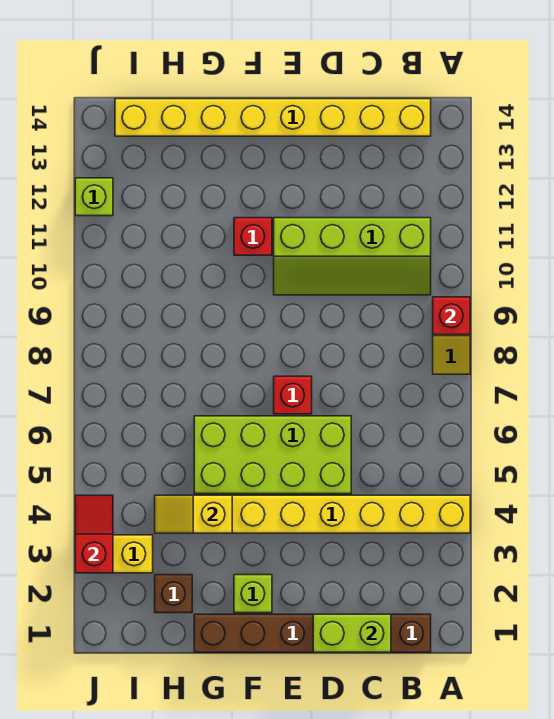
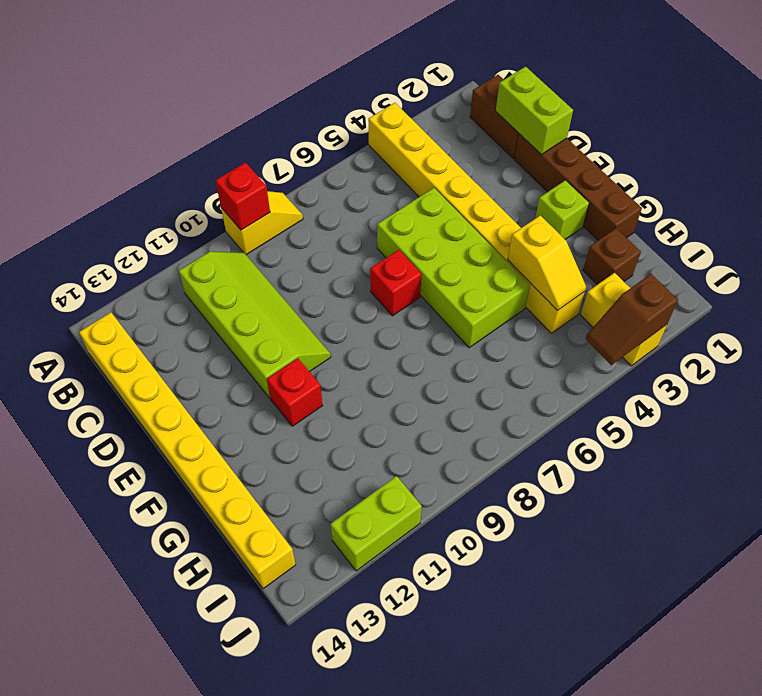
red 1x2 slope [75,495,113,573] -> brown 1x2 slope [585,274,678,365]
lime 1x1 brick [75,178,113,216] -> lime 1x2 brick [330,476,422,571]

